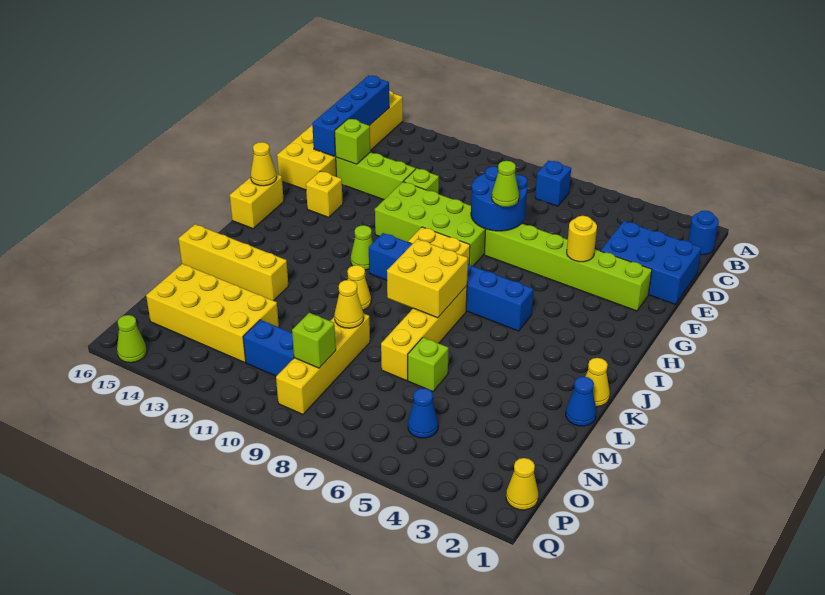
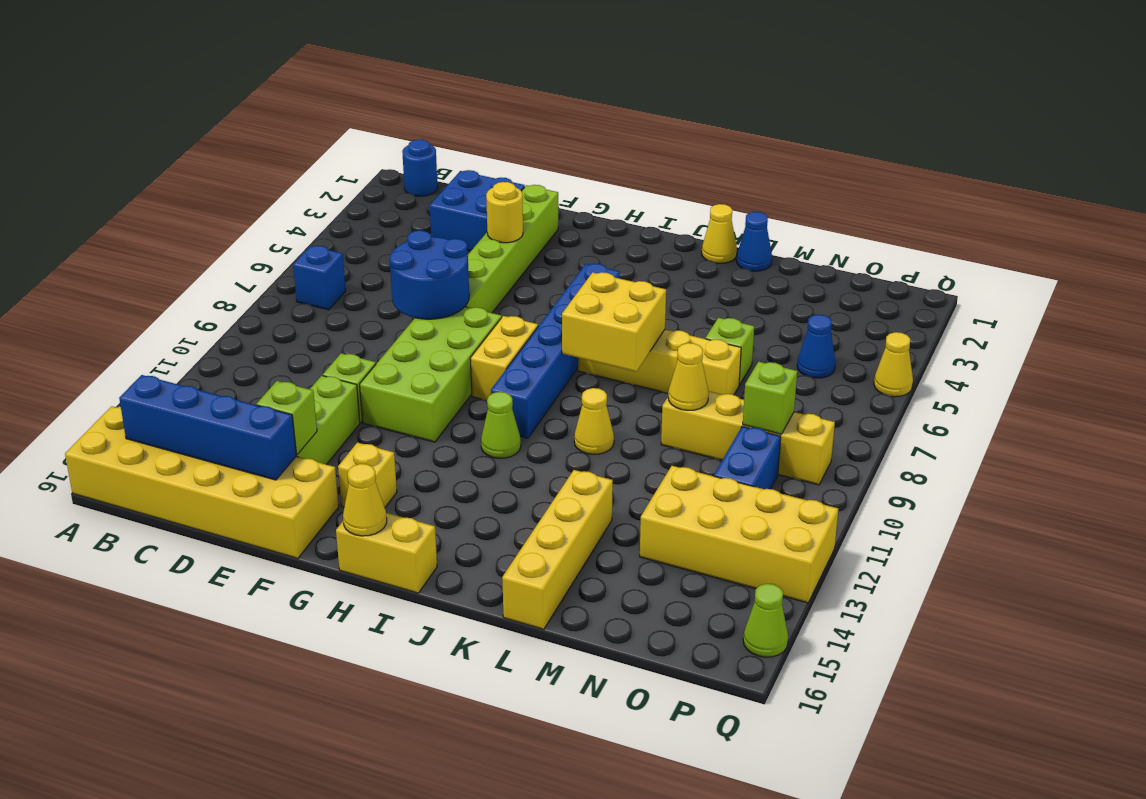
blue 2x3 brick [601,221,701,304] -> blue 2x2 brick [430,170,525,251]
lime 1x1 cone [492,161,519,207] -> none
yellow 2x4 brick [146,264,279,362] -> yellow 2x4 brick turned to [640,466,838,603]
yellow 1x1 cone [506,458,538,510] -> yellow 1x1 cone moved to [874,332,913,397]

